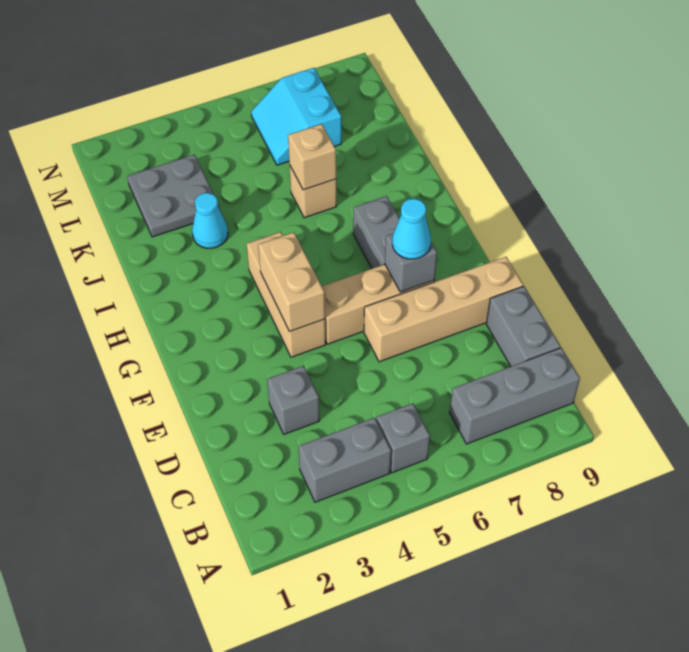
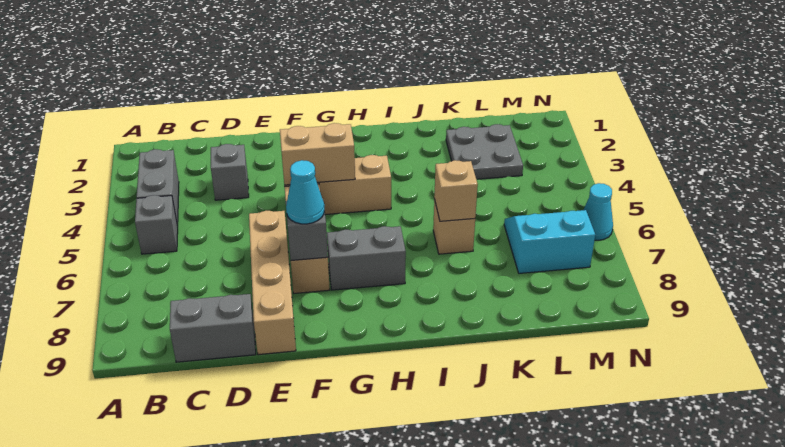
grey 1x3 brick [450,348,580,444] -> none
cyan 1x1 cone [192,193,228,248] -> cyan 1x1 cone moved to [584,183,613,240]

